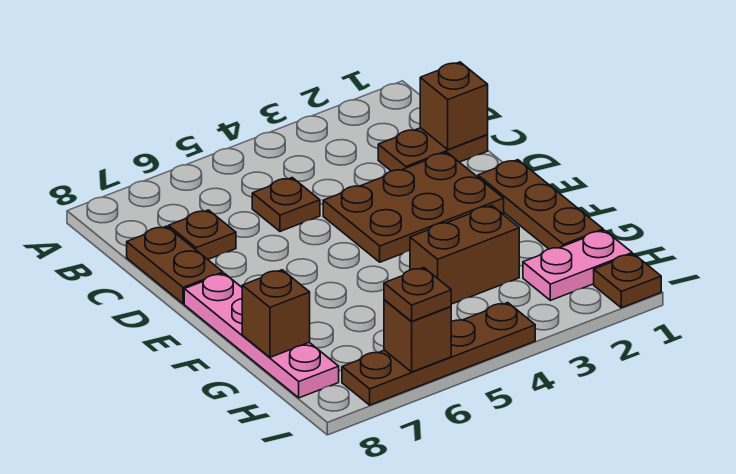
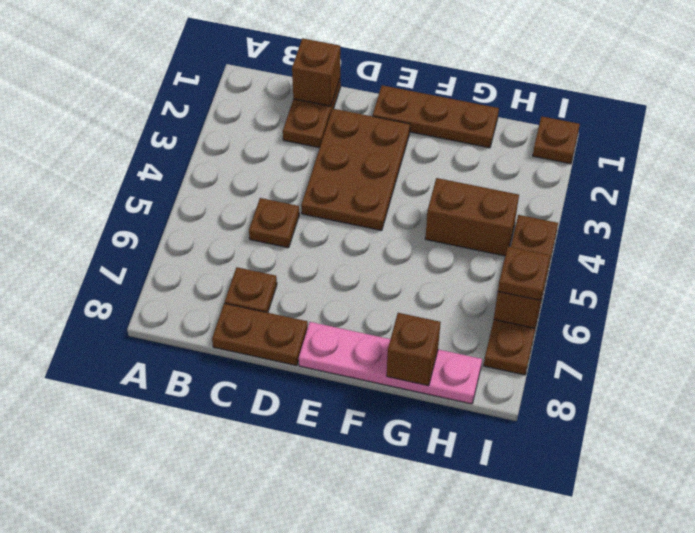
brown 1x2 brick [410,206,519,304] -> brown 1x2 brick turned to [425,178,519,256]
pink 1x2 plate [523,230,632,300] -> none

